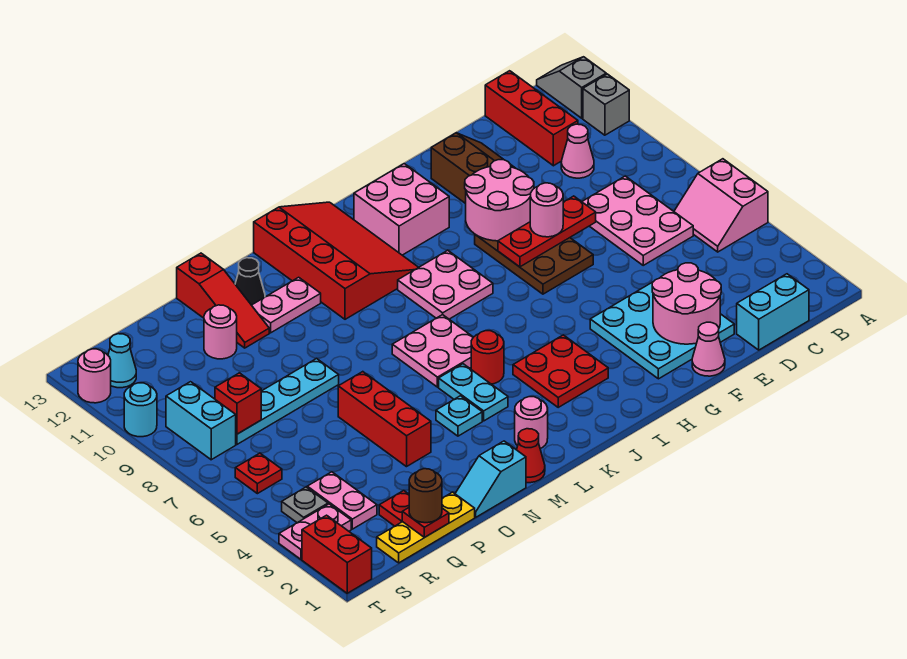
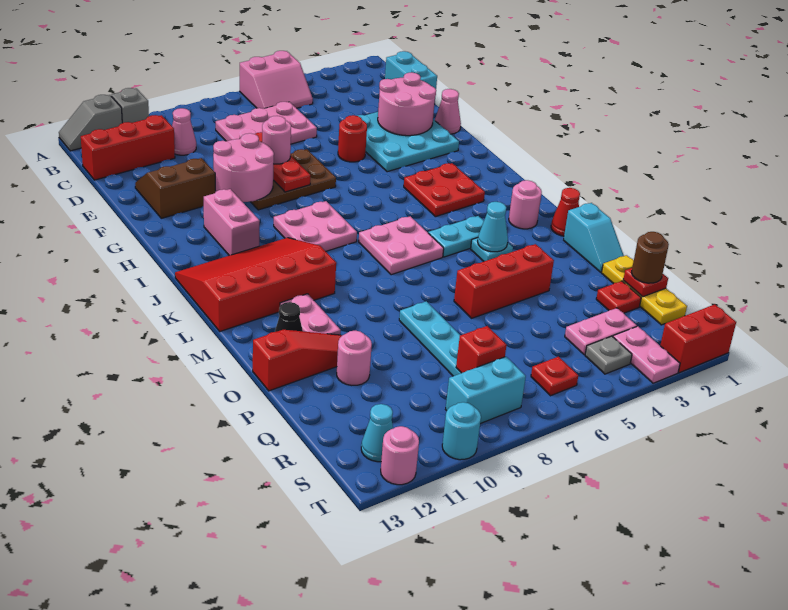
pink 2x2 brick [354,164,449,255] -> pink 1x2 brick [204,189,260,256]
red 1x1 round brick [471,331,504,384] -> red 1x1 round brick moved to [338,115,367,162]
none -> cyan 1x1 cone [478,202,508,252]

